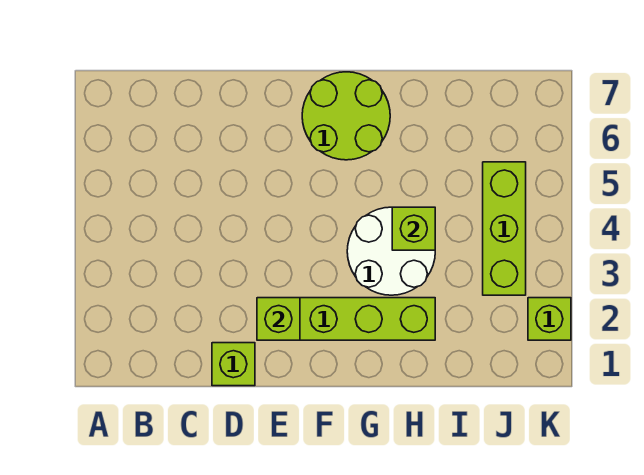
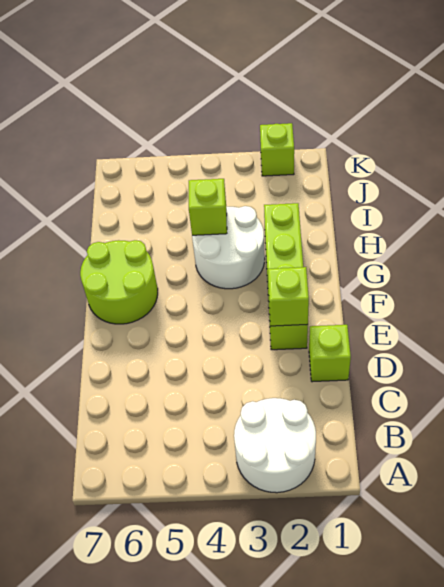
none -> white 2x2 round brick [234,398,316,493]
lime 1x3 brick [483,162,526,295] -> none

